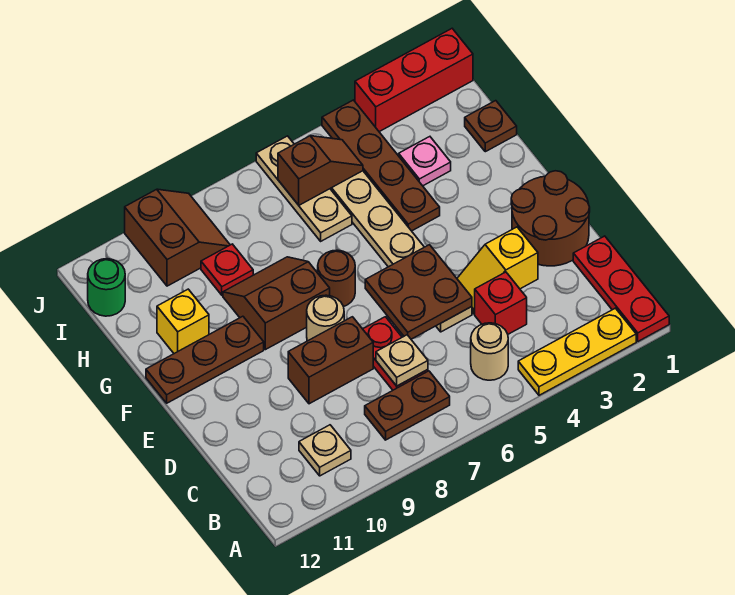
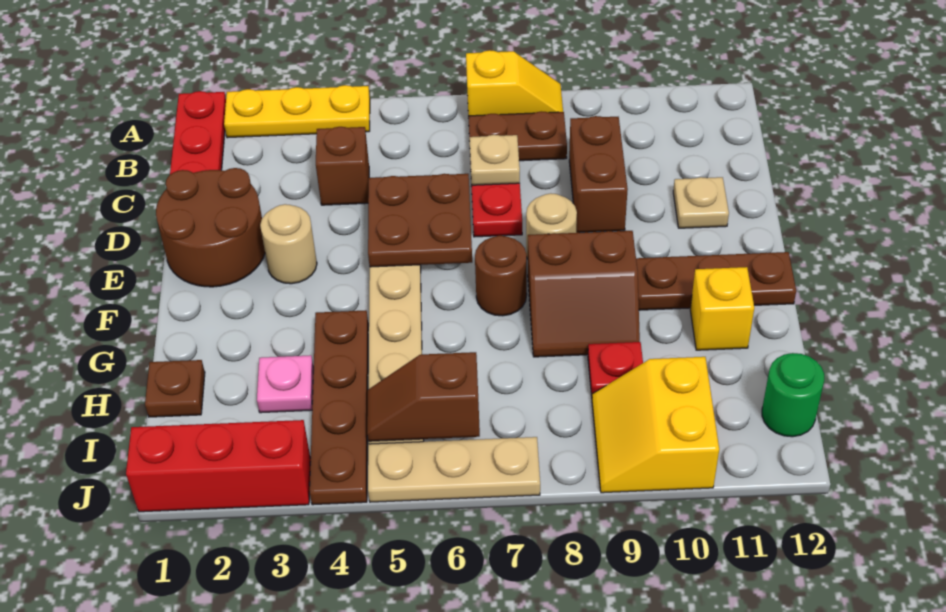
tan 1x1 round brick [471,323,508,380] -> tan 1x1 round brick moved to [260,204,317,284]
tan 1x1 plate [299,425,351,476] -> tan 1x1 plate moved to [673,177,729,228]
red 1x1 brick [475,272,527,334] -> brown 1x1 brick [316,127,369,205]
yellow 1x2 slope [457,227,538,314] -> yellow 1x2 slope moved to [466,50,563,118]
brown 1x2 brick [288,317,373,404] -> brown 1x2 brick turned to [569,116,628,233]
tan 1x3 plate [256,136,352,241] -> tan 1x3 plate turned to [368,437,540,502]
brown 2x2 slope [125,189,230,286] -> yellow 2x2 slope [592,357,719,493]

